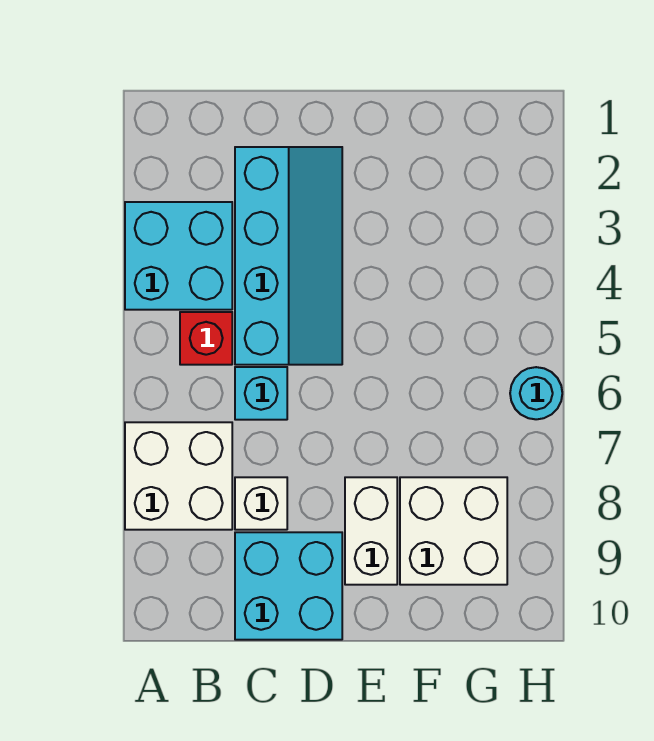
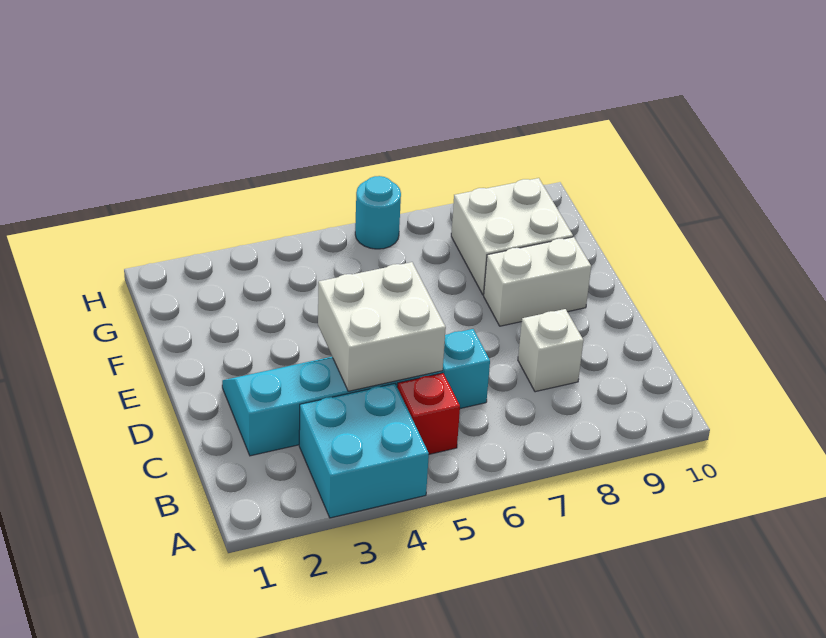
white 2x2 brick [125,422,232,530] -> white 2x2 brick moved to [318,262,446,391]
cyan 2x2 brick [235,532,342,640] -> none

